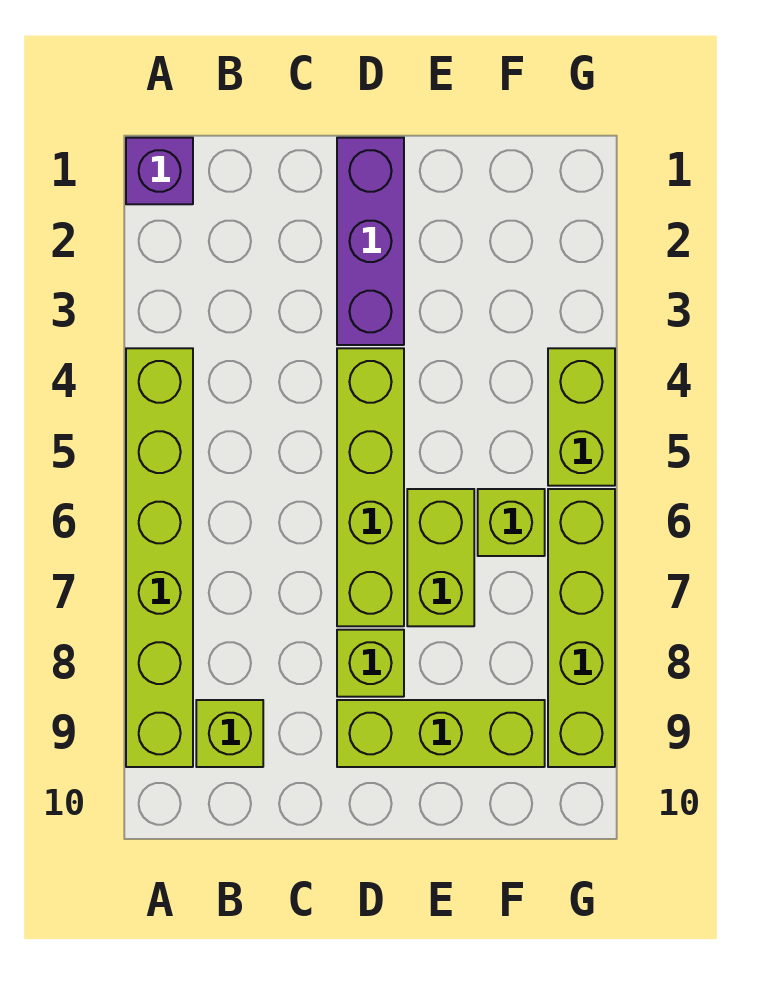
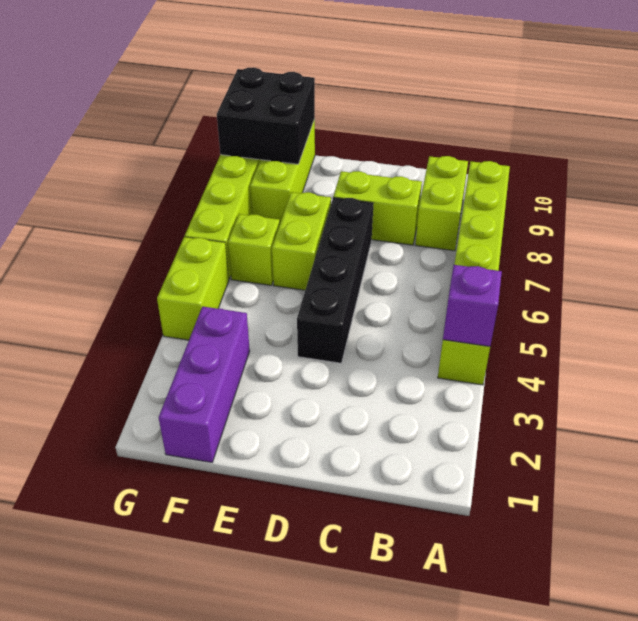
purple 1x1 brick [126,138,193,204] -> purple 1x1 brick moved to [443,265,502,346]
lime 1x1 brick [196,700,263,767] -> lime 1x2 brick [415,156,468,251]
purple 1x3 brick [337,138,404,345] -> purple 1x3 brick moved to [159,307,250,462]
lime 1x4 brick [337,348,404,626] -> black 1x4 brick [297,198,373,363]
lime 1x1 brick [337,630,404,697] -> lime 1x2 brick [333,171,422,245]
lime 1x3 brick [337,700,545,767] -> lime 1x3 brick turned to [250,119,315,223]
none -> black 2x2 brick [217,67,315,164]

